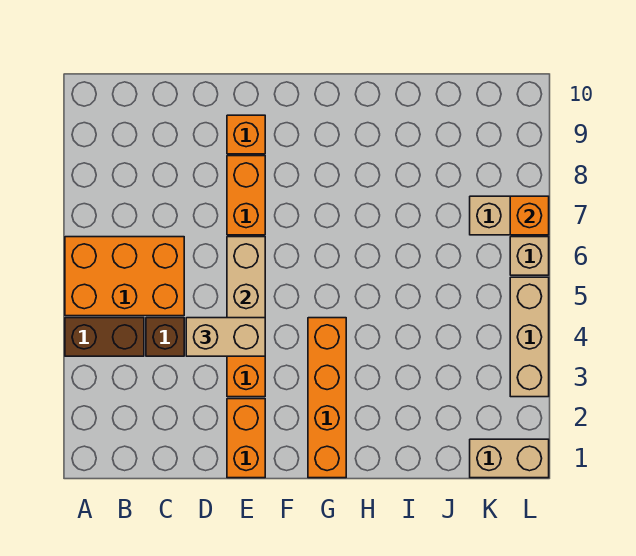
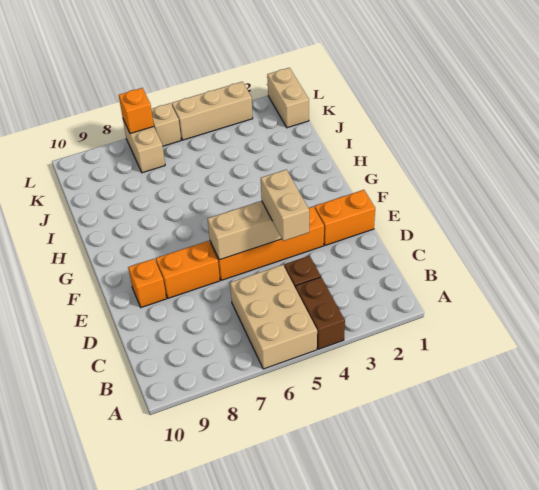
orange 2x3 brick [65,237,184,316] -> tan 2x3 brick [230,265,317,369]
orange 1x4 brick [308,318,346,478] -> none

